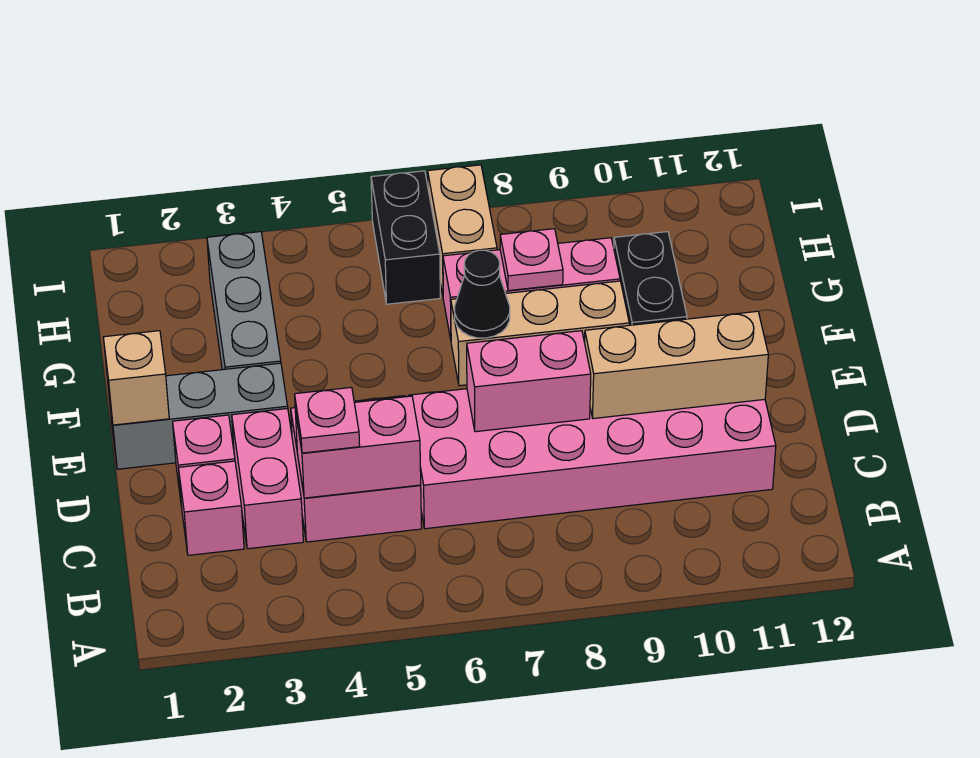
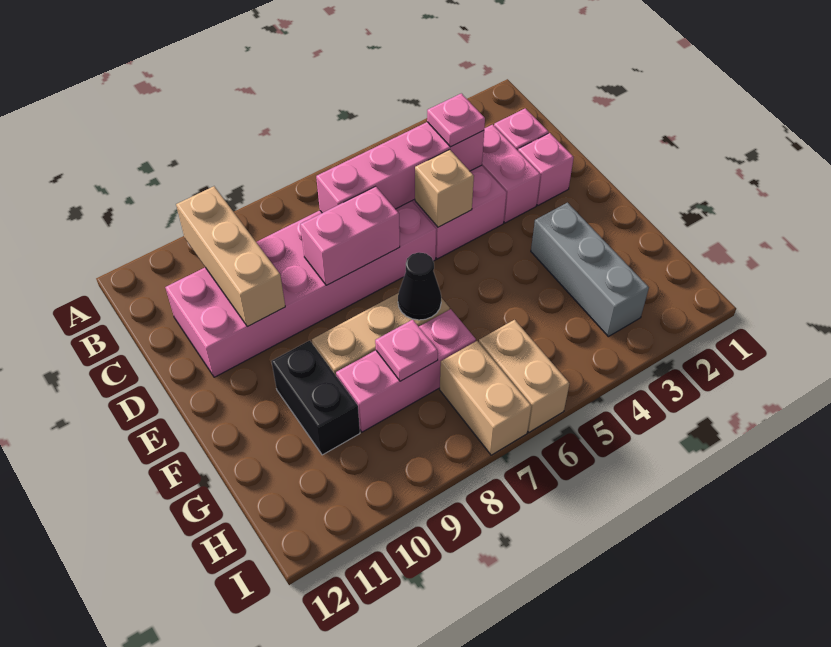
pink 1x2 brick [295,396,421,498] -> pink 1x4 brick [316,122,484,213]
tan 1x3 brick [585,311,768,419] -> tan 1x3 brick turned to [176,186,285,326]
grey 1x3 brick [108,363,288,469] -> none
tan 1x1 brick [103,331,169,425] -> tan 1x1 brick moved to [415,150,474,227]
black 1x2 brick [371,171,440,304] -> tan 1x2 brick [479,320,569,432]

